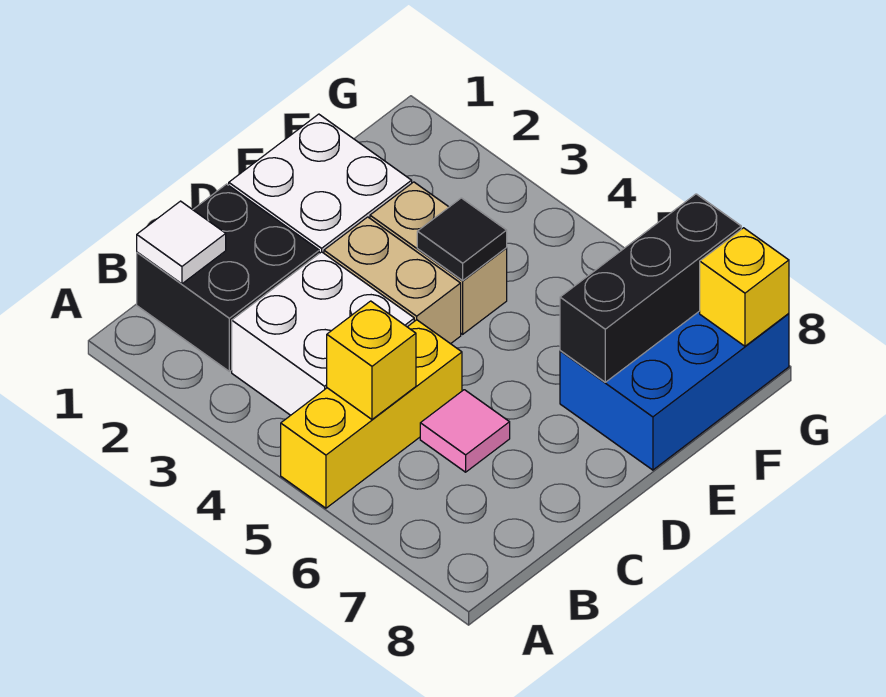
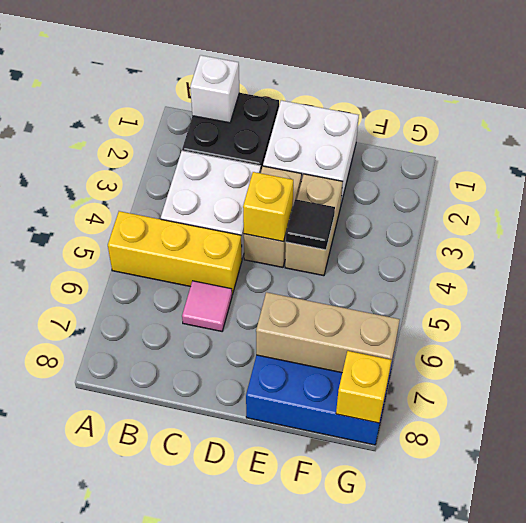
white 1x1 tile [137,201,226,284] -> white 1x1 brick [190,55,239,123]
yellow 1x1 brick [327,301,416,419] -> yellow 1x1 brick moved to [243,172,293,242]
black 1x3 brick [560,194,741,382] -> tan 1x3 brick [256,292,400,373]

